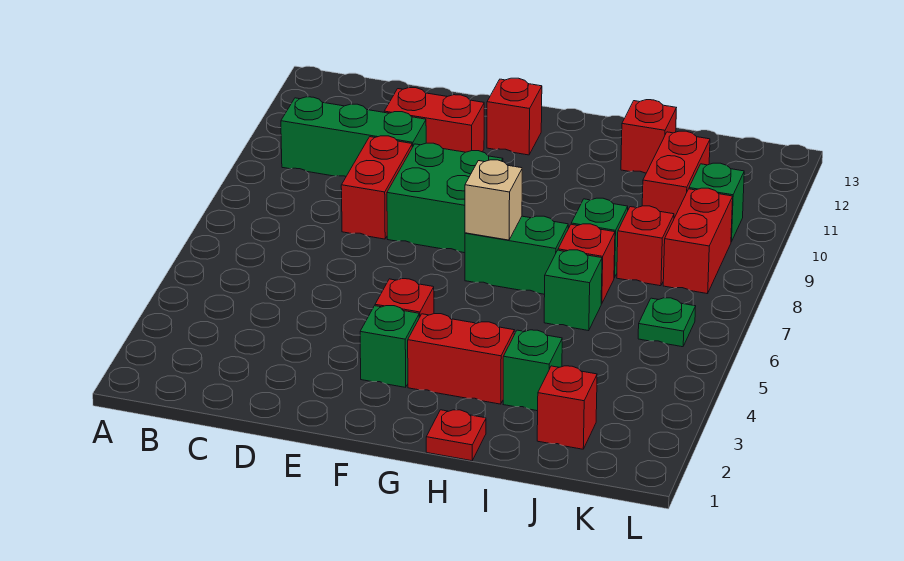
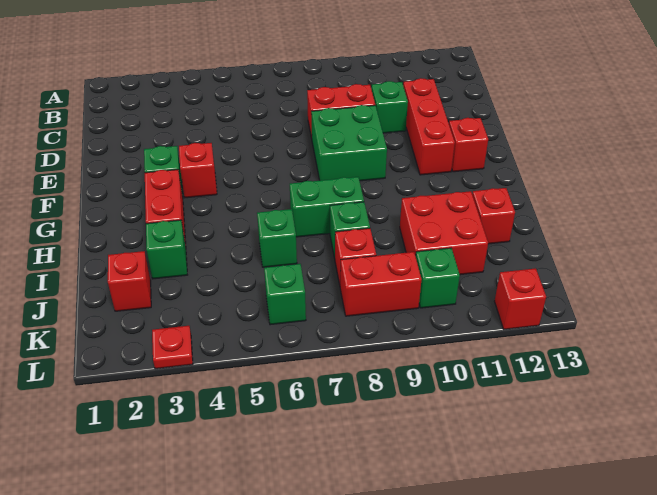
green 1x3 brick [281,97,426,176] -> green 1x1 brick [371,81,408,133]
red 1x2 brick [384,88,484,152] -> red 1x3 brick [403,78,455,175]
green 1x2 brick [465,216,568,294] -> green 1x2 brick turned to [290,177,364,237]
tan 1x1 brick [465,160,522,240] -> none
red 1x1 plate [426,410,486,461] -> red 1x1 plate moved to [152,326,193,369]
red 1x1 brick [558,224,615,304] -> red 1x1 brick moved to [494,268,546,329]
red 1x2 brick [642,131,710,218] -> red 2x2 brick [400,191,488,275]
green 1x1 plate [638,298,696,347] -> green 1x1 brick [264,264,306,325]

